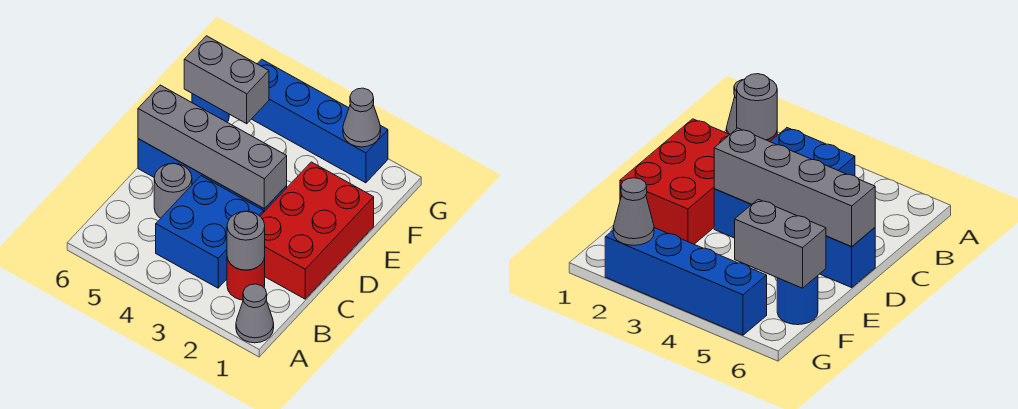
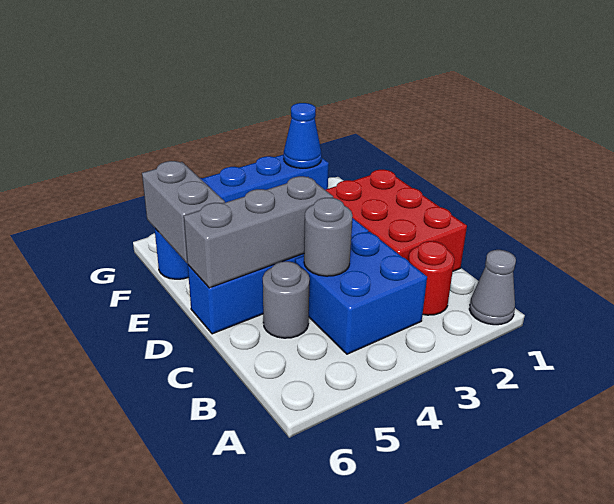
grey 1x1 round brick [227,211,265,270] -> grey 1x1 round brick moved to [304,198,353,276]
grey 1x4 brick [138,85,287,209] -> grey 1x3 brick [184,176,333,288]
grey 1x2 brick [184,36,269,124] -> grey 1x2 brick turned to [142,161,225,263]
grey 1x1 cone [343,88,381,147] -> blue 1x1 cone [284,103,322,168]

